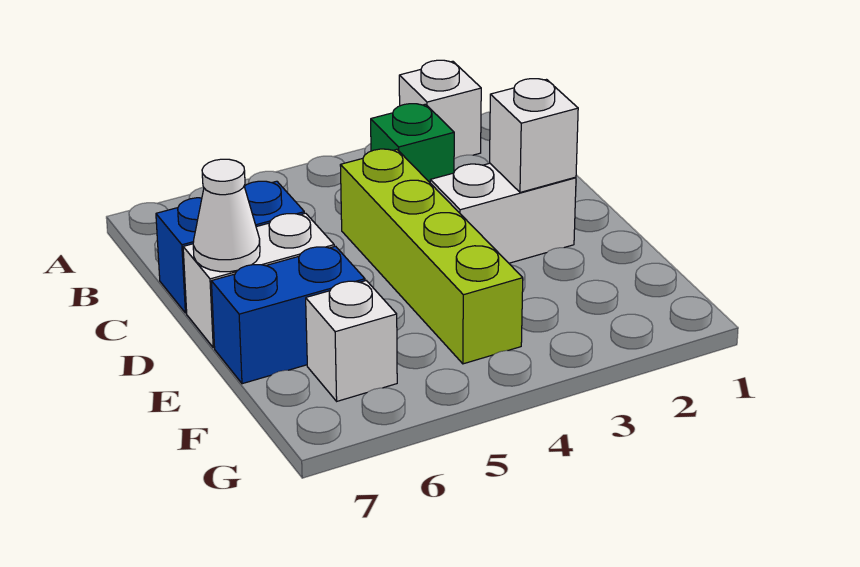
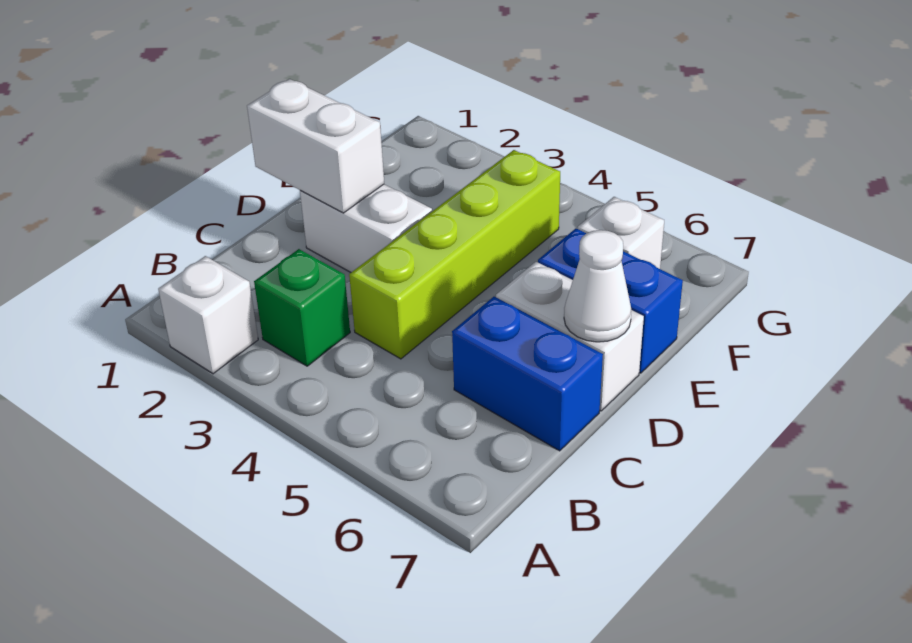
white 1x1 brick [490,79,578,192] -> white 1x2 brick [247,79,384,213]

